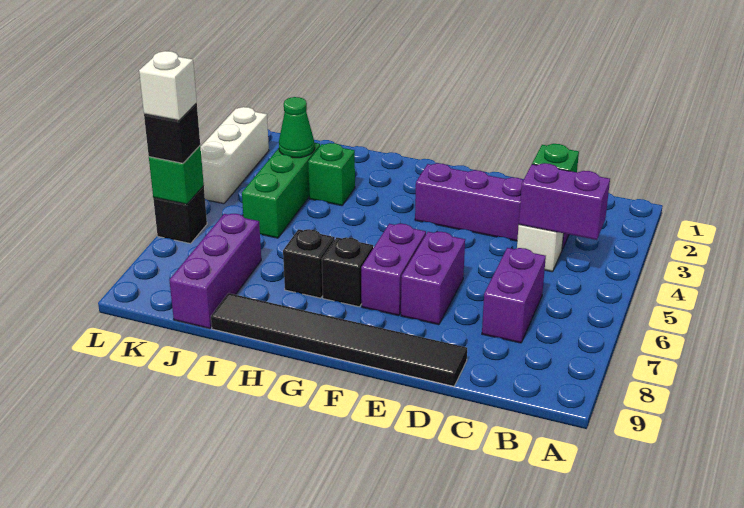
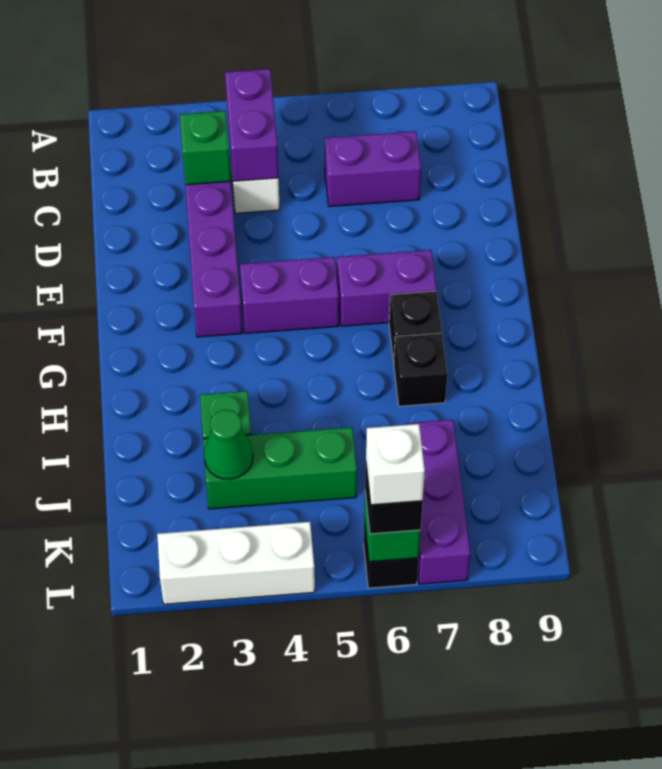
black 1x6 tile [211,293,467,386] -> none
purple 1x2 brick [401,232,465,325] -> purple 1x2 brick moved to [240,257,339,333]
purple 1x3 brick [169,214,261,329] -> purple 1x3 brick turned to [405,420,470,584]

